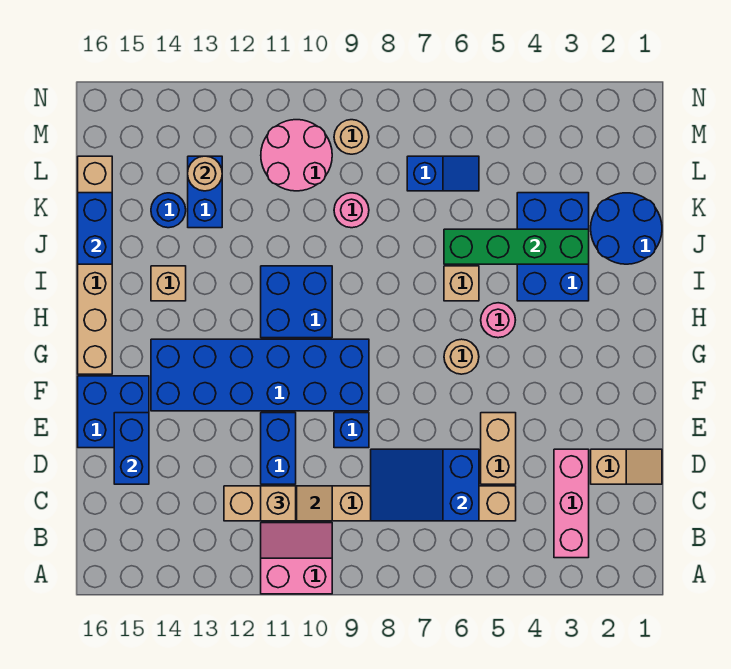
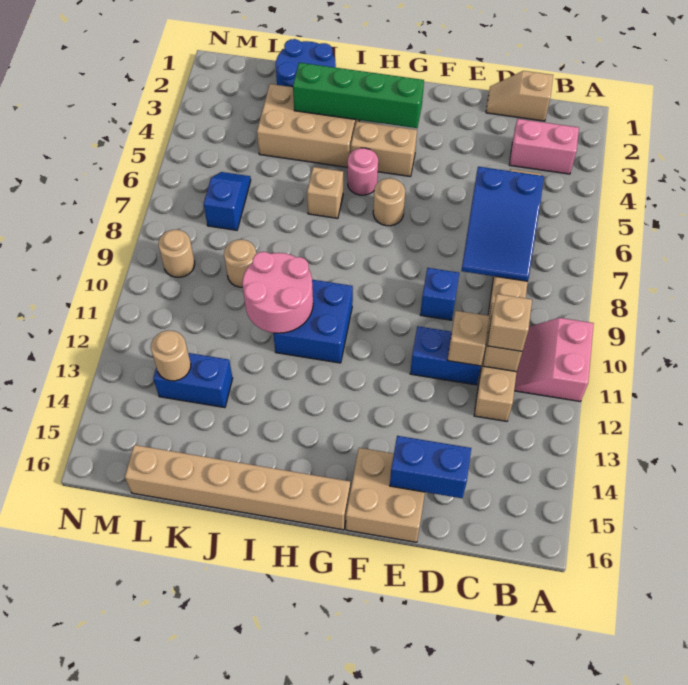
pink 1x3 brick [554,449,589,558] -> pink 1x2 brick [509,119,579,174]
tan 1x2 slope [591,449,662,484] -> tan 1x2 slope turned to [486,71,553,121]
tan 1x2 brick [481,413,516,484] -> tan 1x2 brick moved to [351,121,417,177]
blue 2x2 brick [78,376,149,448] -> tan 2x2 brick [346,448,425,542]
blue 2x6 brick [151,339,369,411] -> none
blue 2x3 brick [517,193,589,301] -> tan 2x3 brick [257,84,360,167]
tan 1x1 brick [151,266,186,301] -> tan 1x1 brick moved to [448,311,490,366]
green 1x4 brick [444,229,589,264] -> green 1x4 brick turned to [293,63,424,128]
blue 1x2 brick [78,193,112,264] -> none
pink 1x1 round brick [334,193,369,228] -> tan 1x1 round brick [224,240,256,287]
blue 1x1 round brick [151,193,186,228] -> none
pink 2x2 round brick [261,120,332,191] -> pink 2x2 round brick moved to [242,252,313,333]

